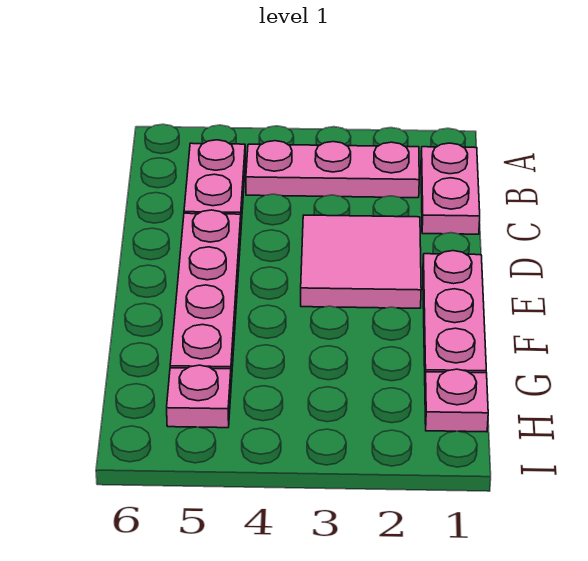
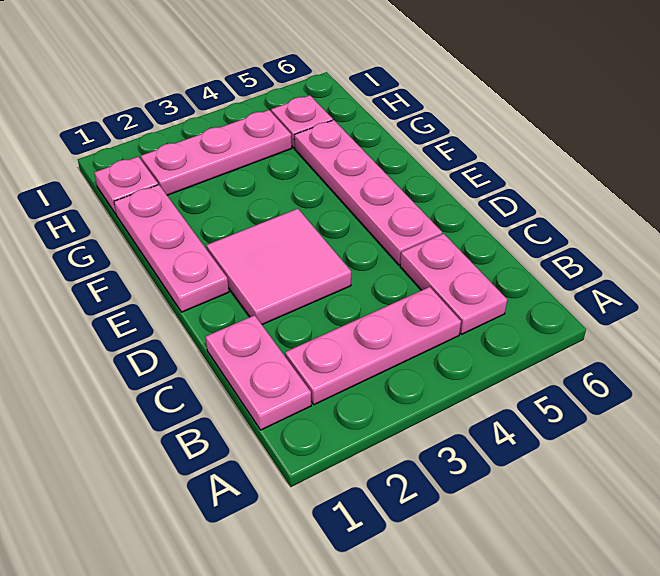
none -> pink 1x3 plate [141,110,292,195]

